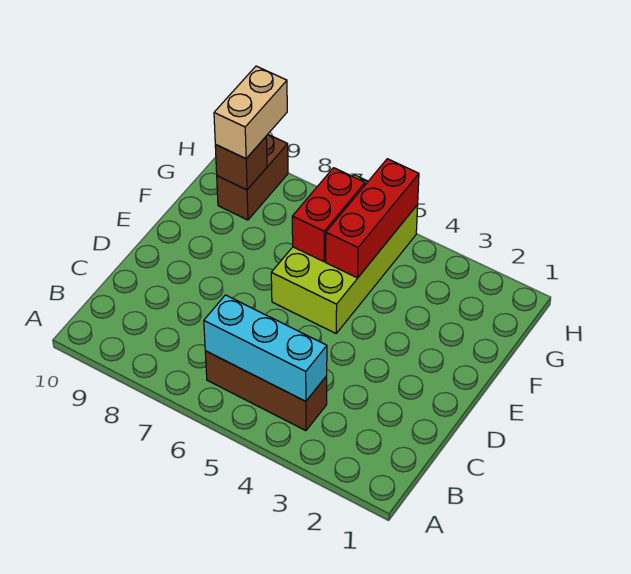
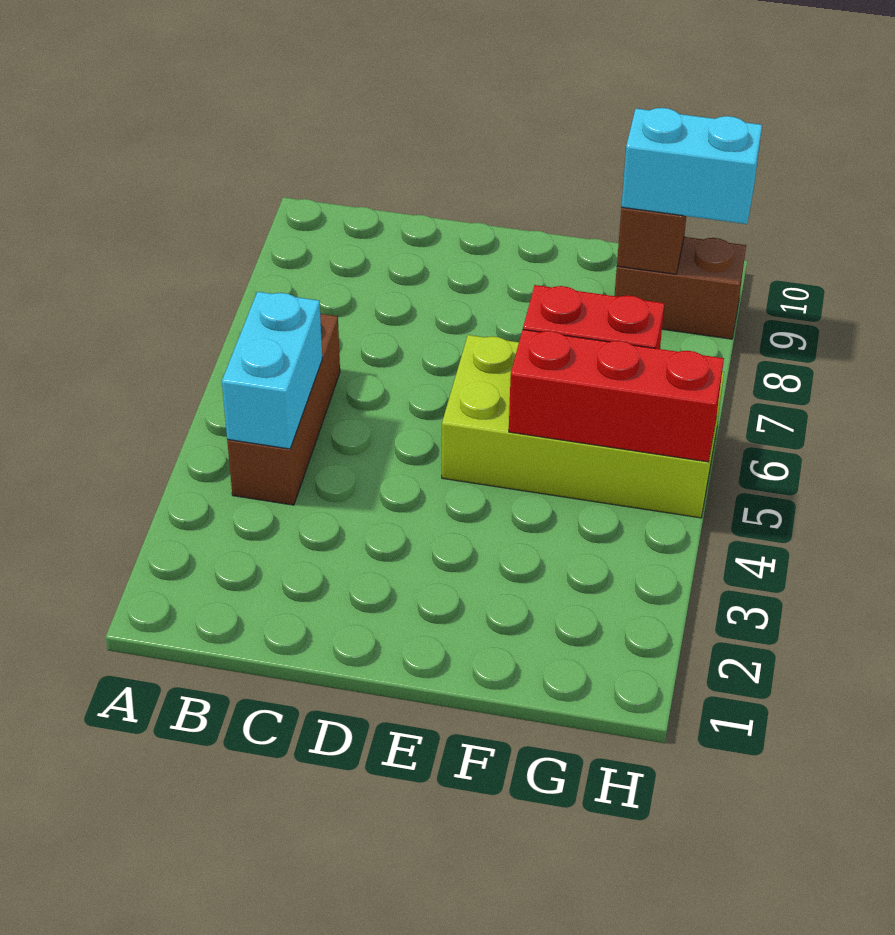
cyan 1x3 brick [204,295,327,401] -> cyan 1x2 brick [222,292,322,449]
tan 1x2 brick [214,66,287,159] -> cyan 1x2 brick [622,108,762,224]

